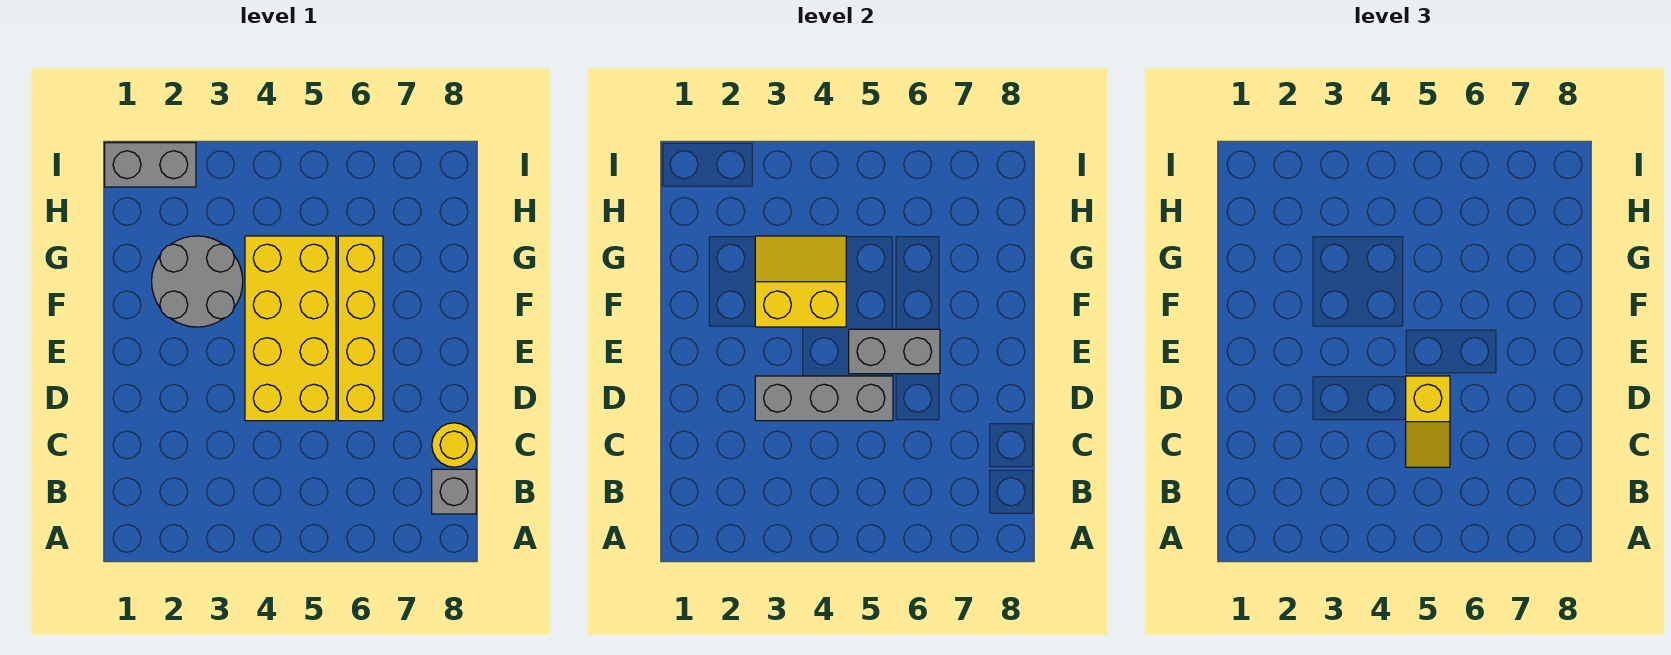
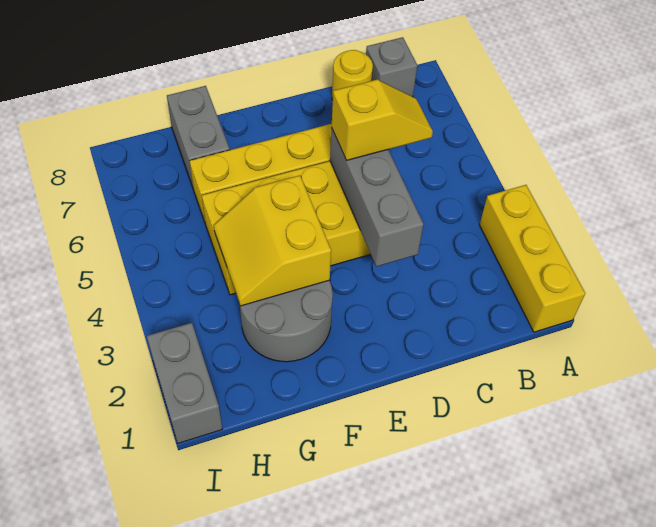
none -> yellow 1x3 brick [480,185,585,332]
grey 1x2 brick [849,329,940,374] -> grey 1x2 brick moved to [167,86,230,187]

